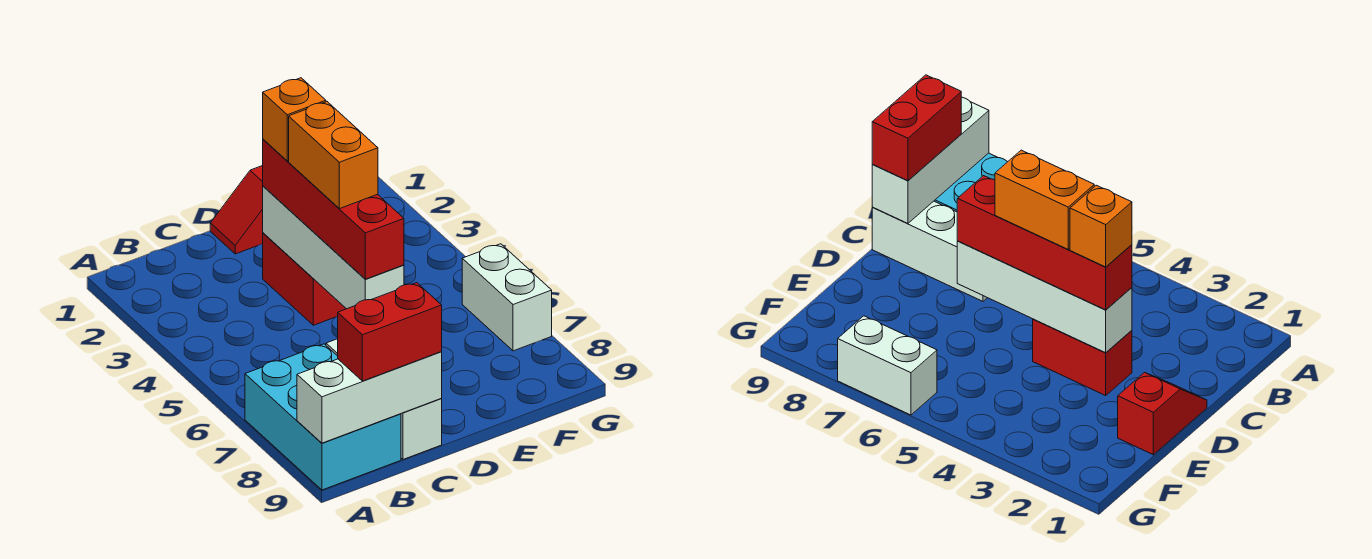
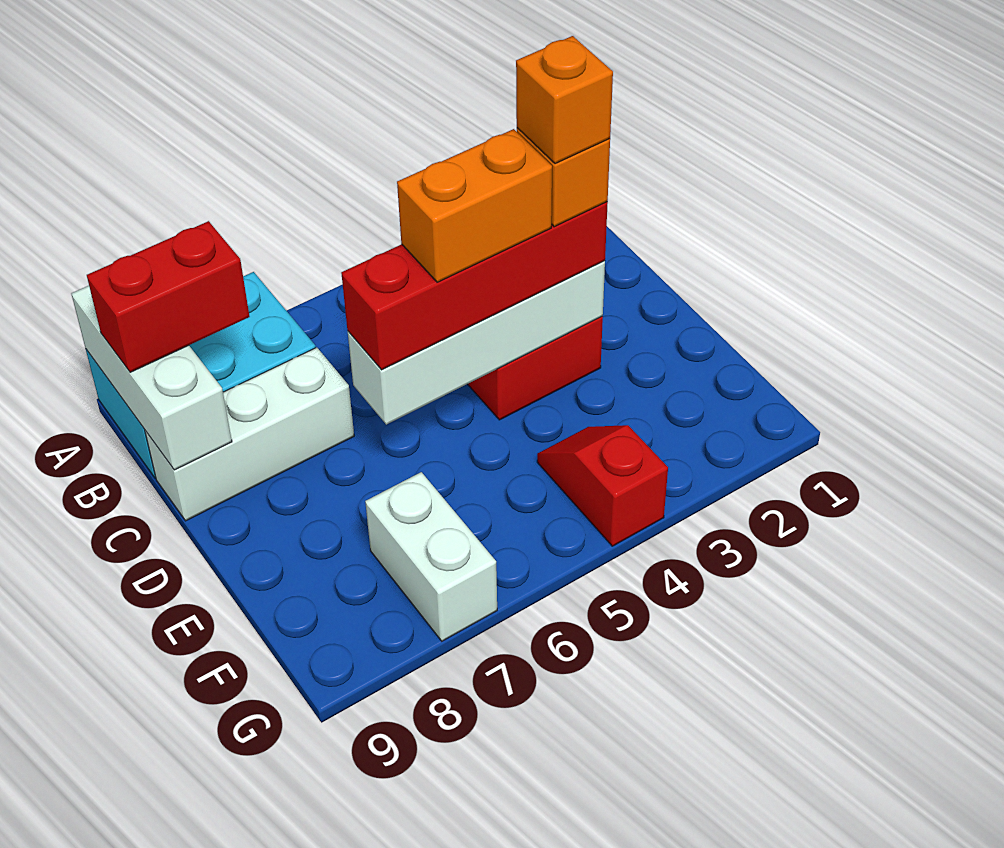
red 1x2 brick [338,283,442,381] -> red 1x2 brick turned to [87,221,250,372]
red 1x2 slope [210,166,263,254] -> red 1x2 slope moved to [537,425,668,546]
none -> orange 1x1 brick [516,36,613,164]
white 1x2 brick [462,244,552,351] -> white 1x2 brick turned to [365,472,497,641]

